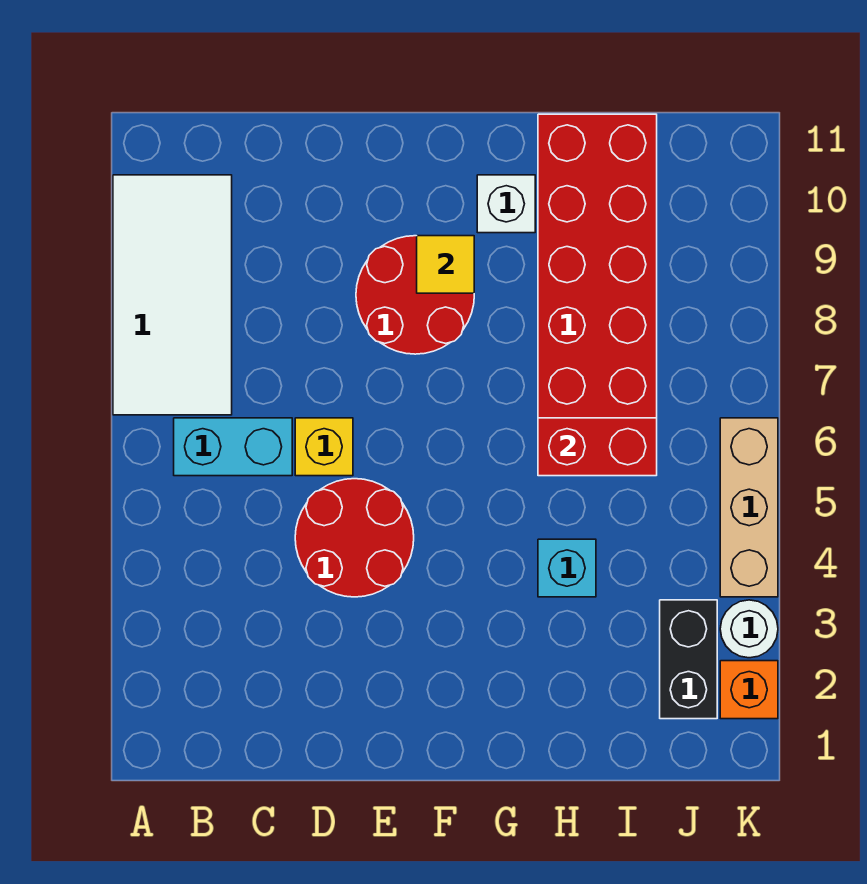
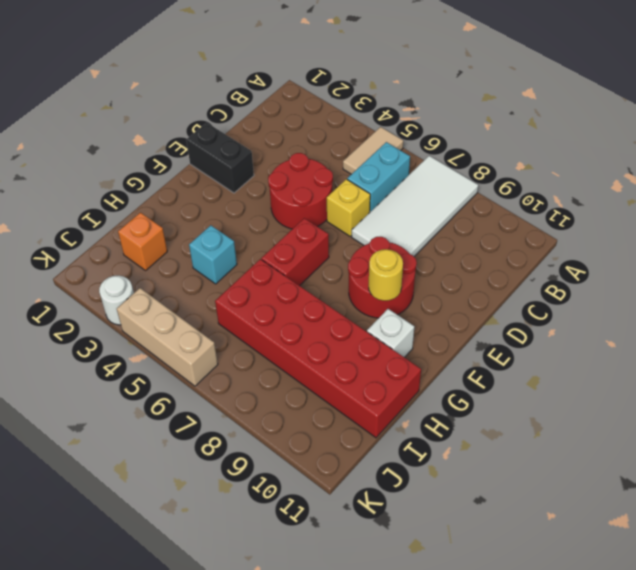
none -> tan 1x2 tile [343,127,403,174]
white 2x4 tile [113,175,232,415] -> white 2x4 tile turned to [352,156,478,256]
yellow 1x1 tile [417,236,474,293] -> yellow 1x1 round brick [369,249,403,301]
red 1x2 brick [538,418,657,476] -> red 1x2 brick moved to [261,218,329,286]
black 1x2 brick [660,600,717,719] -> black 1x2 brick moved to [186,123,254,193]
orange 1x1 brick [720,661,778,719] -> orange 1x1 brick moved to [118,213,167,271]

